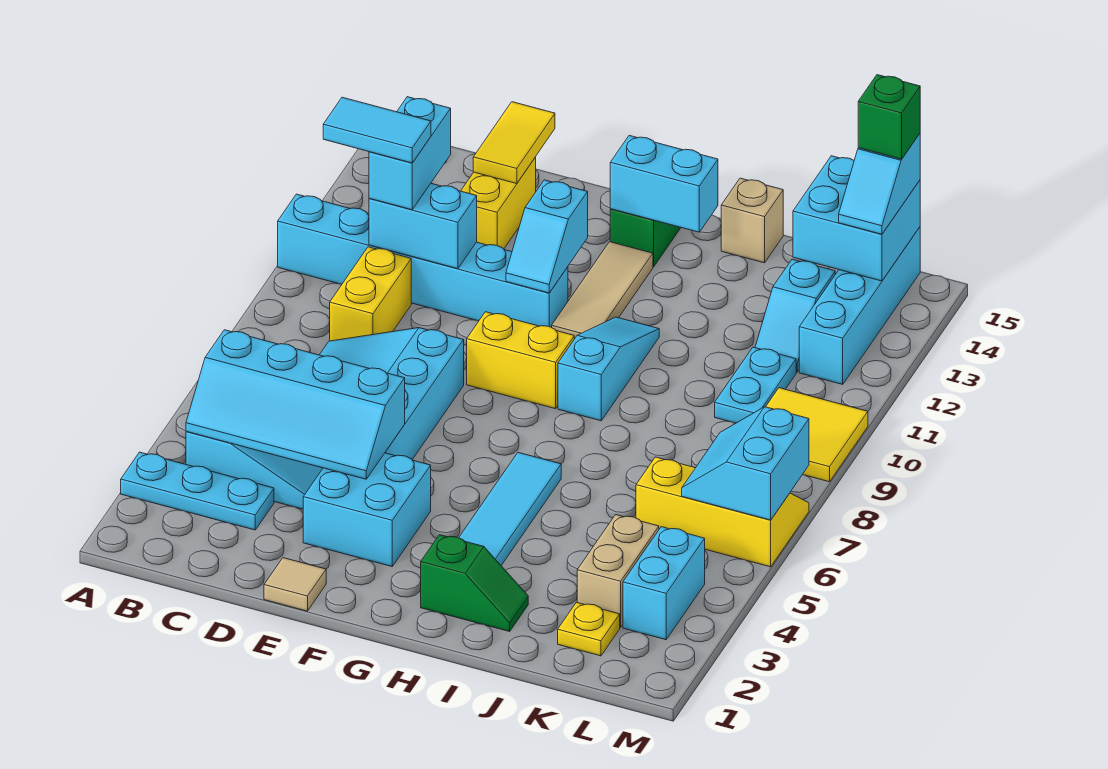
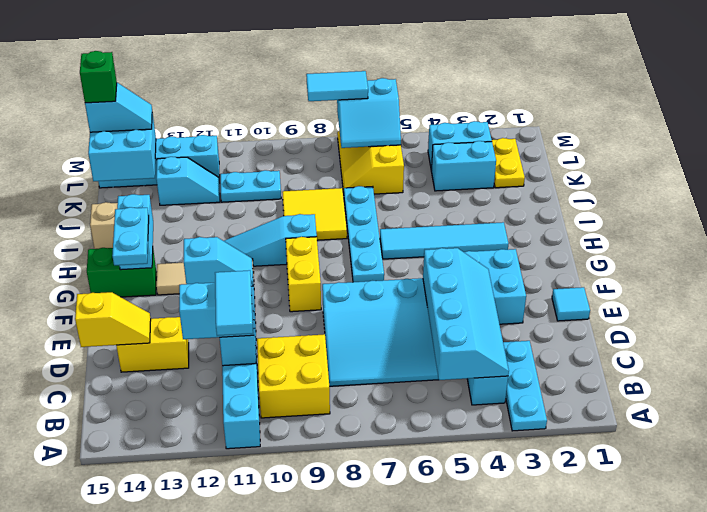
yellow 1x2 brick [330,247,411,341] -> yellow 2x2 brick [257,334,330,418]
yellow 1x2 tile [473,102,555,184] -> yellow 1x2 slope [75,292,151,347]
tan 1x1 tile [264,558,326,611] -> cyan 1x1 tile [552,287,590,321]
none -> cyan 1x2 plate [112,207,149,265]
none -> cyan 1x4 plate [344,186,384,282]
green 1x2 slope [421,535,528,631] -> none
yellow 1x1 plate [558,602,620,656] -> yellow 1x2 plate [492,138,525,188]
tan 1x2 brick [577,515,659,627] -> cyan 1x2 brick [431,141,496,191]
yellow 2x2 tile [766,388,868,482] -> yellow 2x2 tile moved to [282,188,347,240]
none -> cyan 1x2 tile [306,71,368,101]

